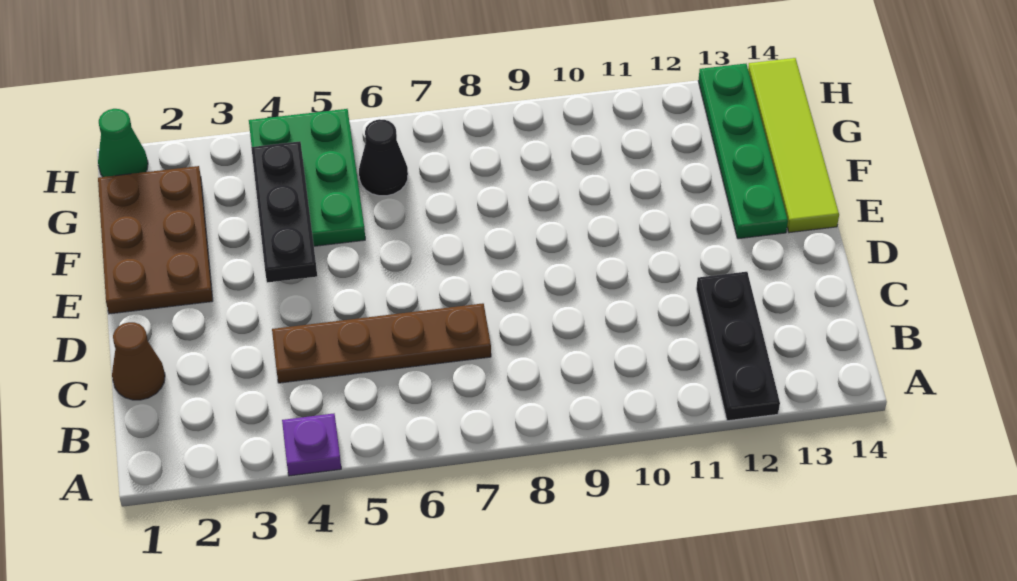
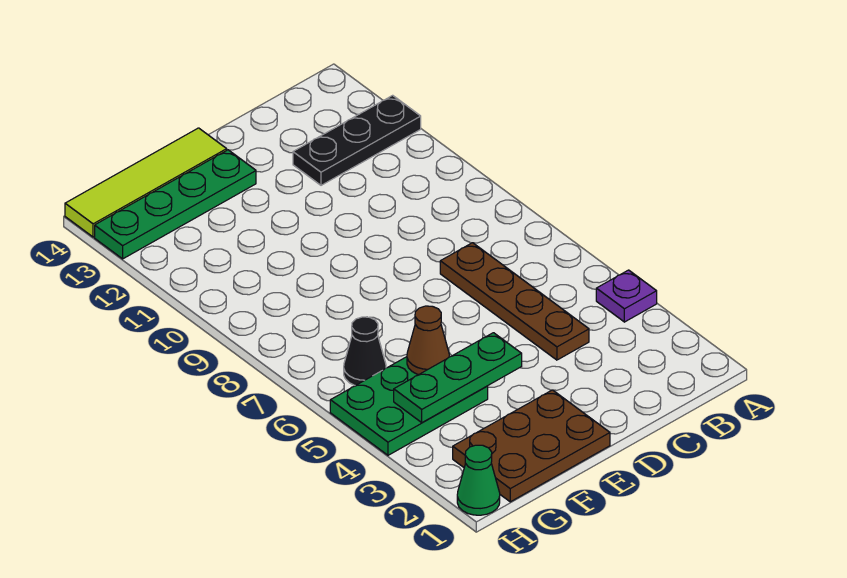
brown 1x1 cone [112,322,165,400] -> brown 1x1 cone moved to [407,306,449,375]
black 1x3 plate [251,141,317,283] -> green 1x3 plate [394,333,522,423]

